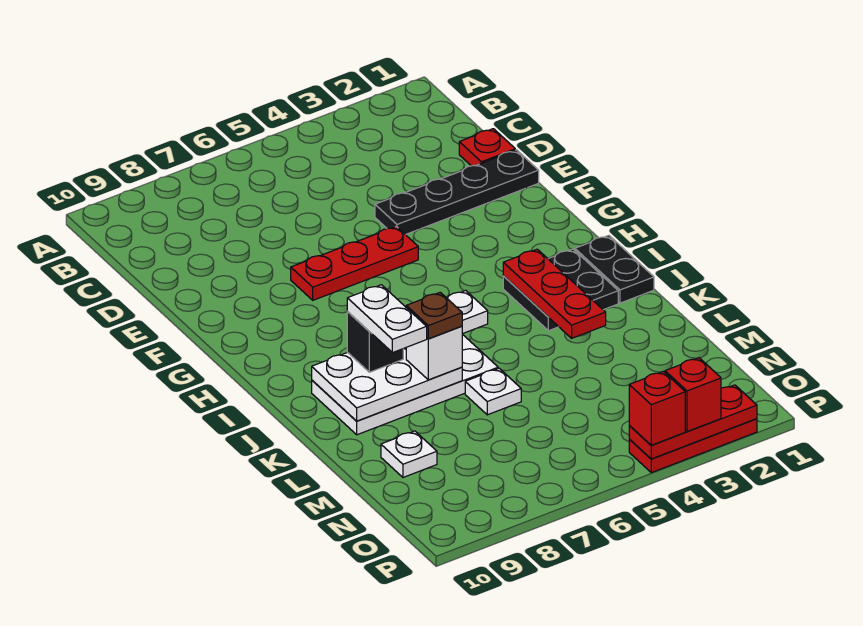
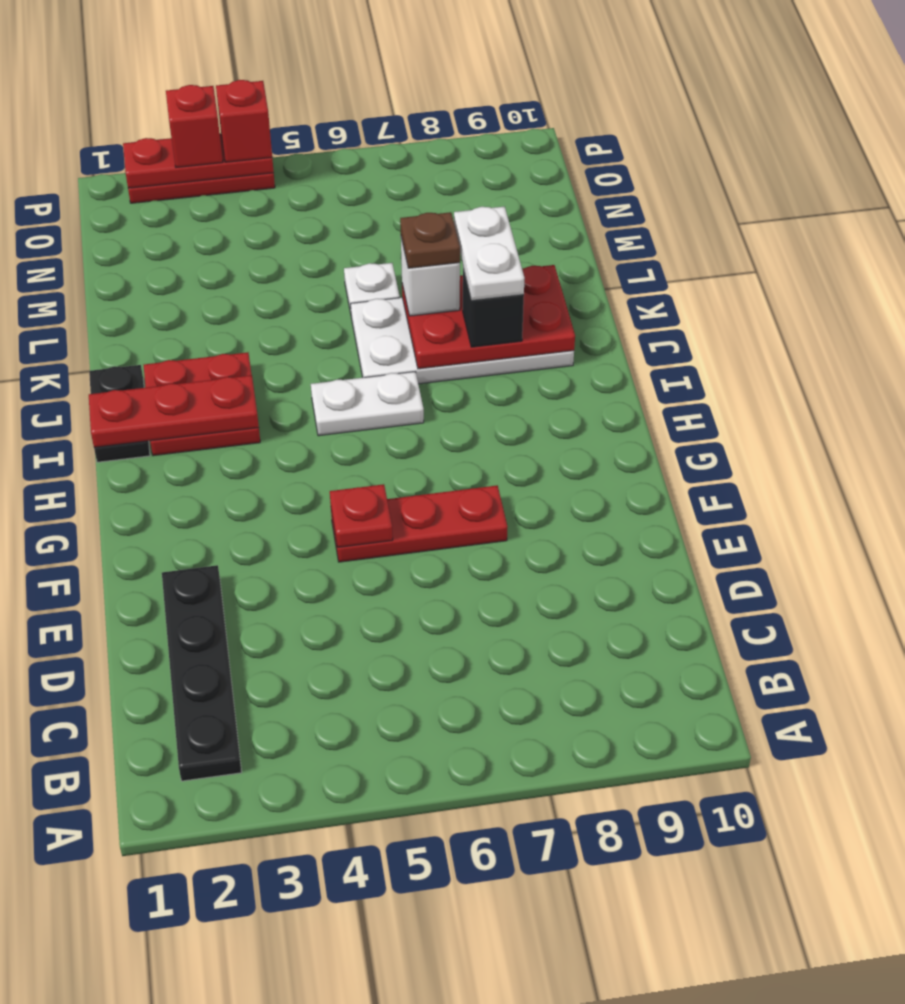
red 1x1 plate [459,129,515,166] -> red 1x1 plate moved to [330,484,393,547]
black 1x4 plate [375,150,539,235] -> black 1x4 plate turned to [162,565,242,781]
black 2x2 plate [503,249,618,331] -> red 2x2 plate [144,352,260,456]
red 1x3 plate [503,249,606,338] -> red 1x3 plate turned to [89,375,259,447]
white 2x3 plate [312,348,462,421] -> red 2x3 plate [402,265,575,369]
white 1x1 plate [381,431,437,477] -> none

